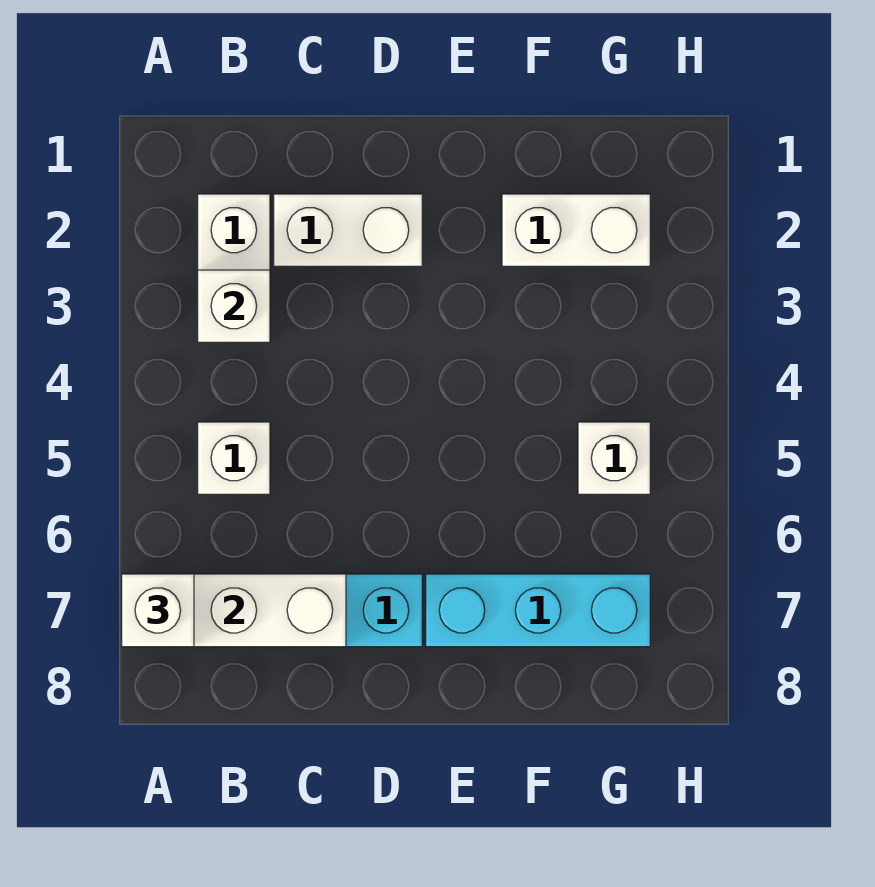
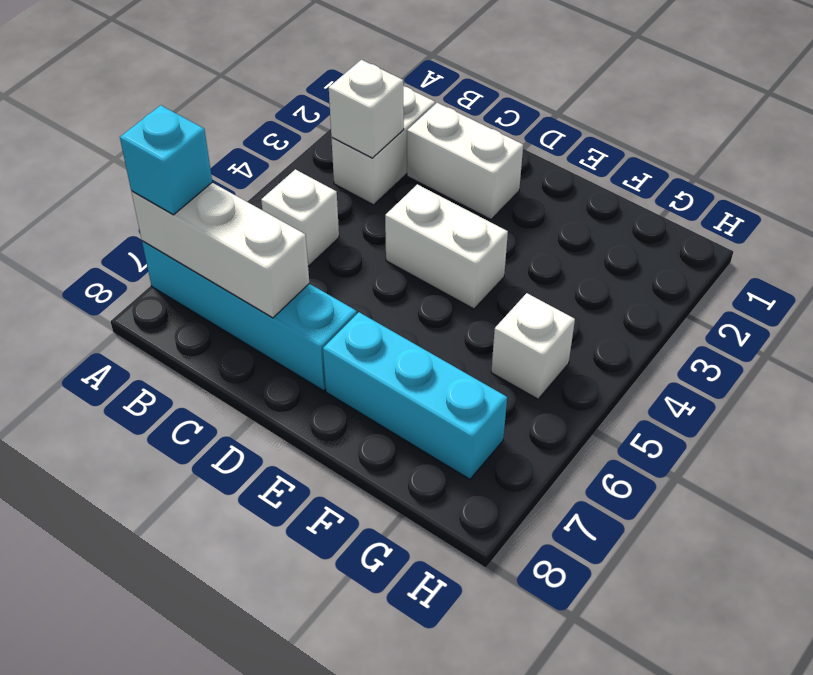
white 1x1 brick [122,574,194,647] -> cyan 1x1 brick [120,105,212,215]
white 1x2 brick [502,194,650,266] -> white 1x2 brick moved to [385,184,508,309]

